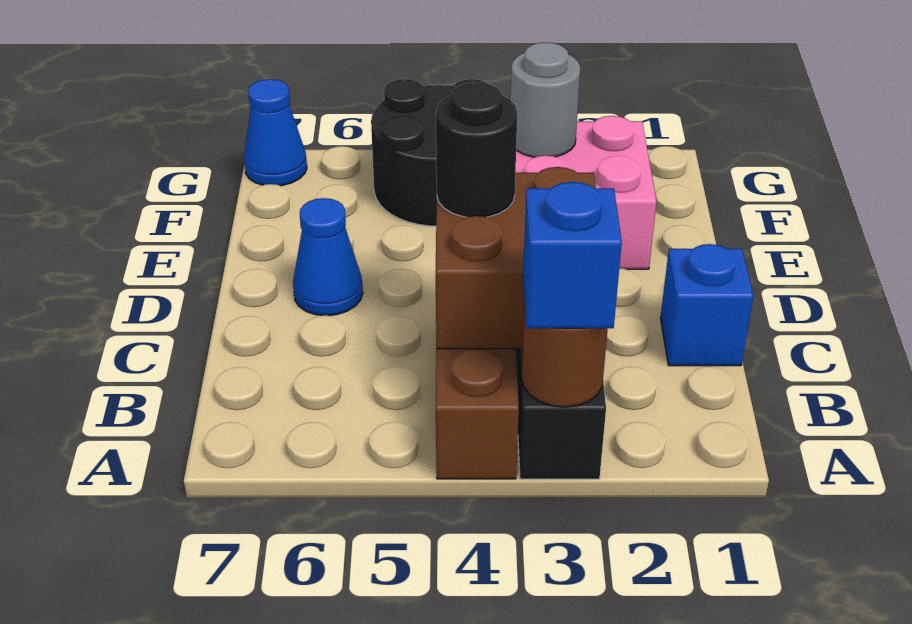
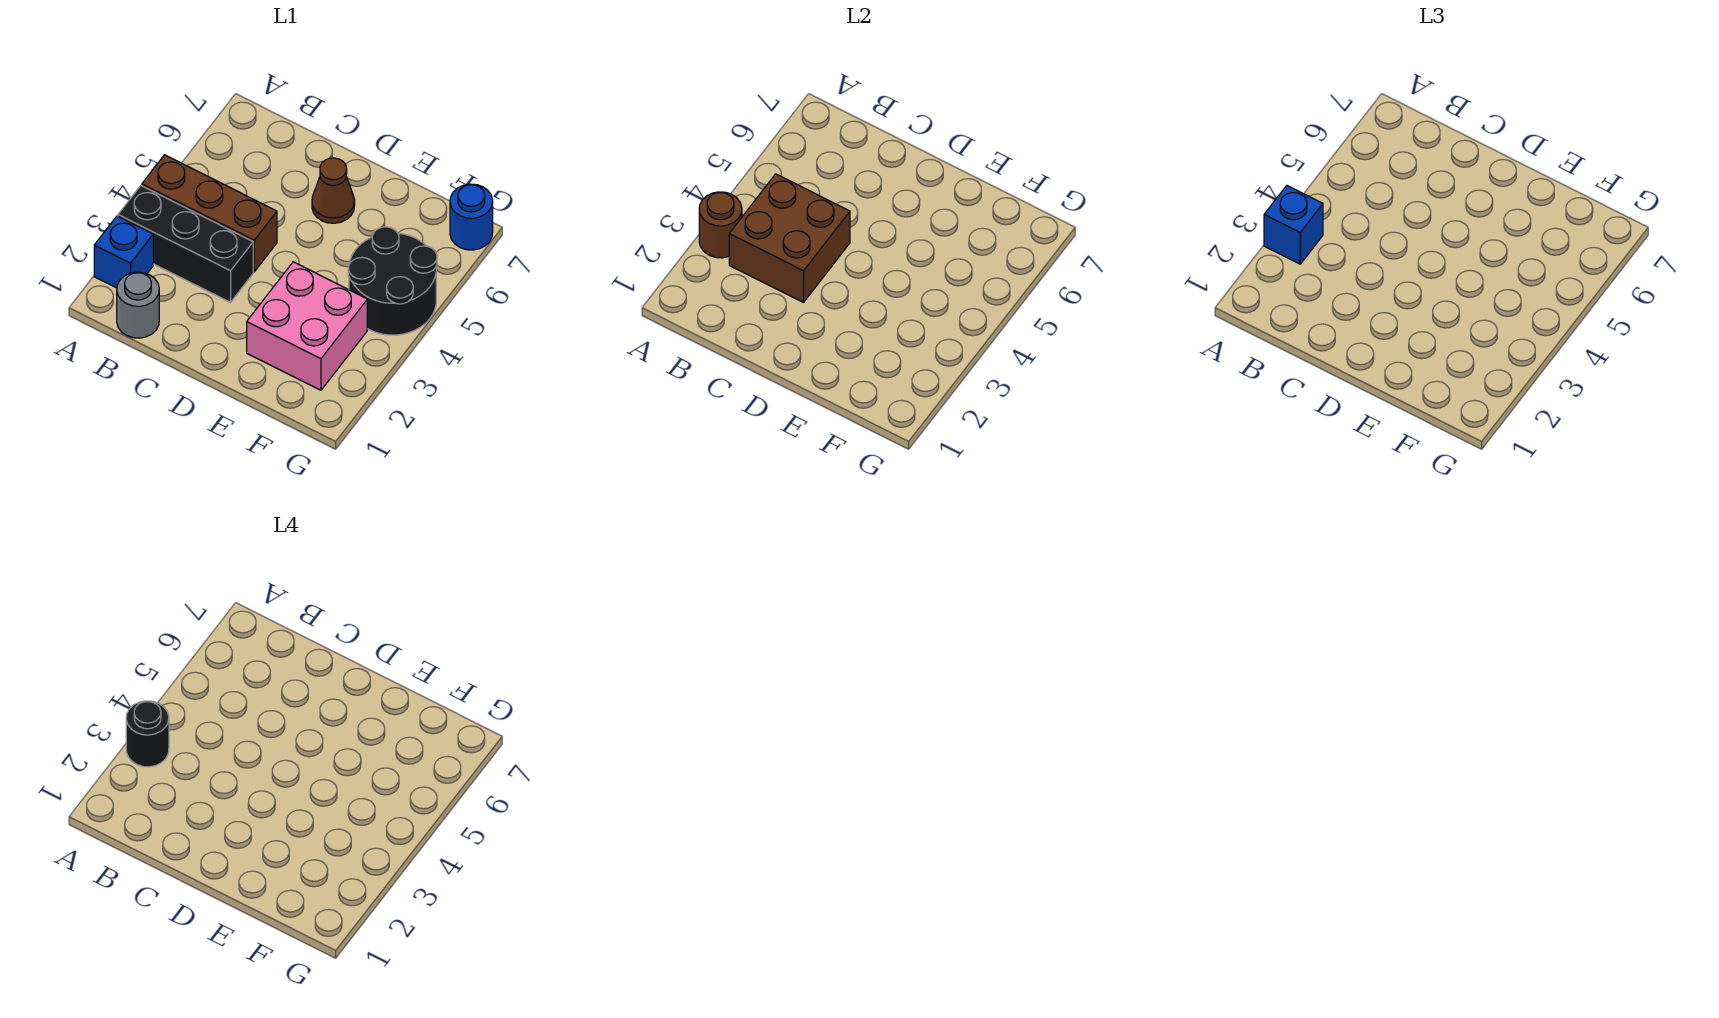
blue 1x1 brick [660,244,753,366] -> blue 1x1 brick moved to [94,216,153,288]
black 1x1 round brick [436,83,517,217] -> black 1x1 round brick moved to [126,701,169,767]
blue 1x1 cone [293,198,363,316] -> brown 1x1 cone [312,158,355,223]
grey 1x1 round brick [510,42,580,157] -> grey 1x1 round brick moved to [117,272,159,338]
blue 1x1 cone [244,79,307,186] -> blue 1x1 round brick [450,184,493,250]

